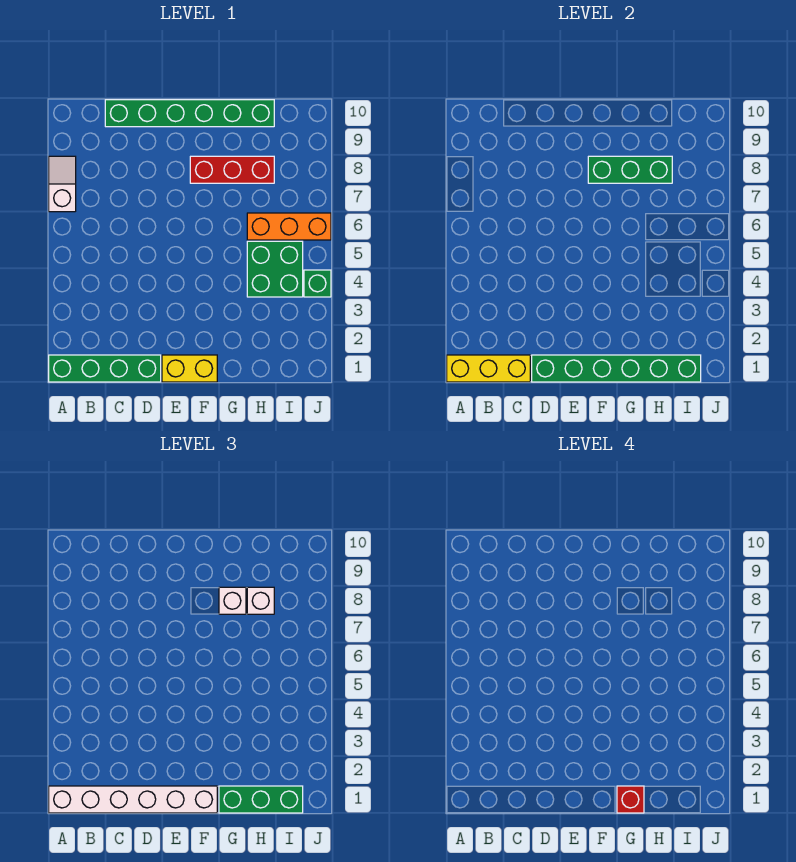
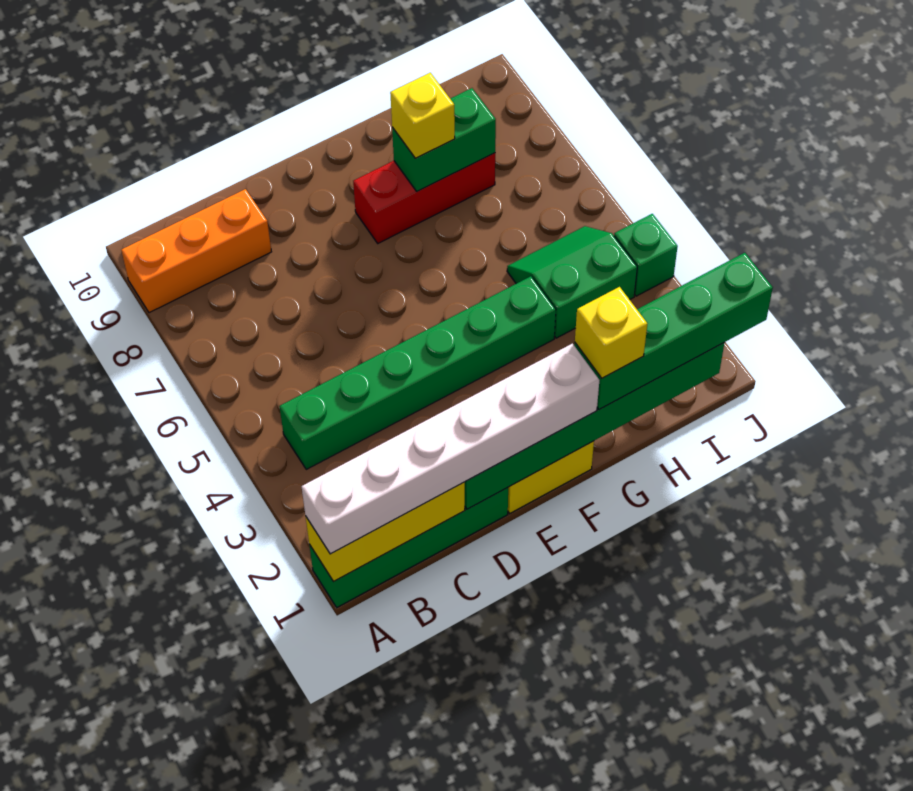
white 1x2 slope [49,156,76,212] -> none
green 1x6 brick [105,100,274,127] -> green 1x6 brick moved to [280,276,556,469]
green 1x3 brick [588,156,672,183] -> green 1x2 brick [392,88,496,191]
green 1x3 brick [219,786,303,813] -> green 1x4 brick [574,253,773,409]
red 1x1 brick [617,786,644,813] -> yellow 1x1 brick [575,287,647,378]
white 1x1 brick [219,587,246,614] -> yellow 1x1 brick [390,73,455,158]
green 2x2 brick [247,241,303,297] -> green 2x2 slope [507,226,637,338]
orange 1x3 brick [247,213,331,240] -> orange 1x3 brick moved to [121,189,271,313]
white 1x1 brick [247,587,274,614] -> none

